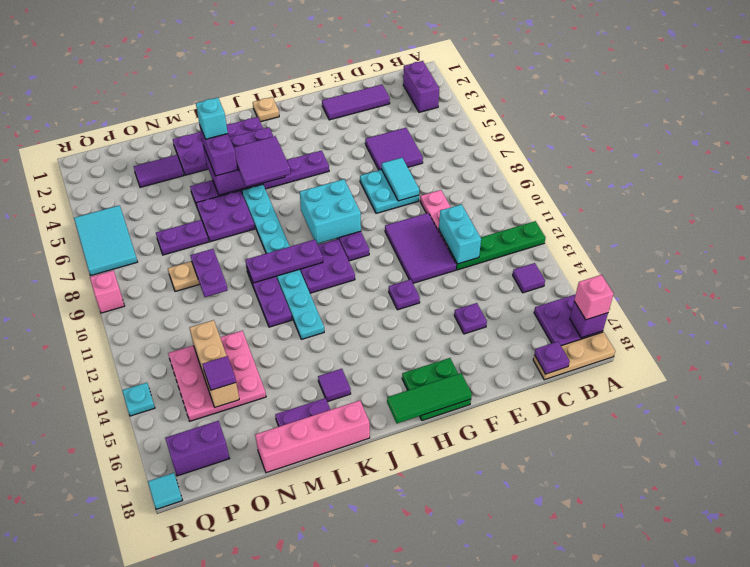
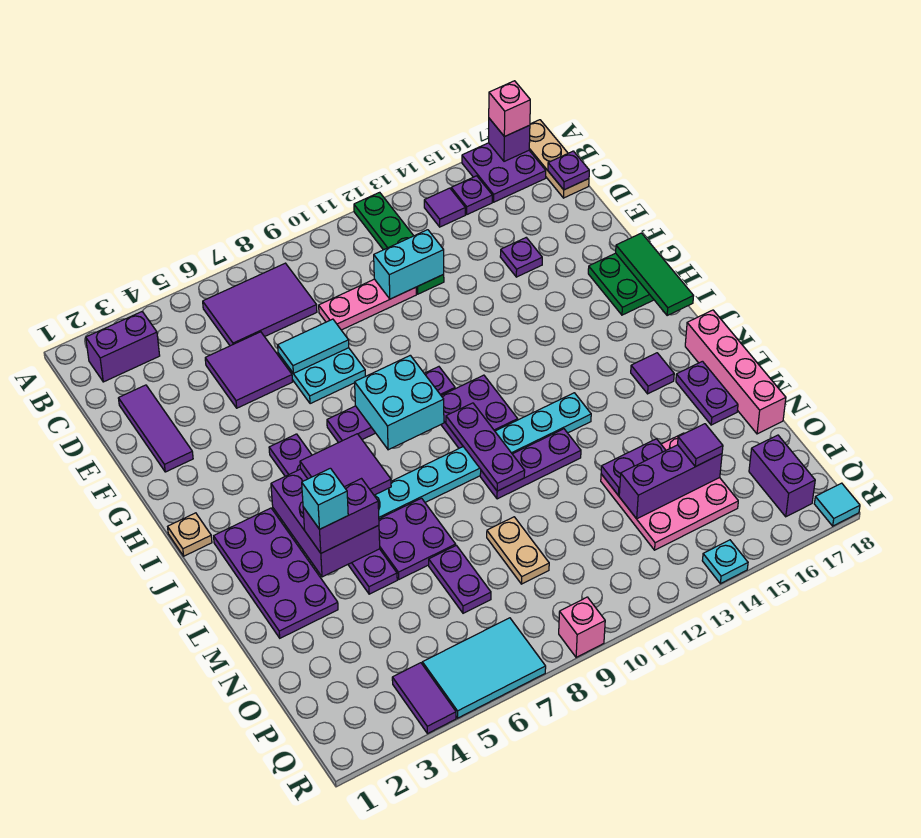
purple 2x3 tile [385,213,456,283] -> purple 2x3 tile moved to [203,263,317,346]
purple 1x1 plate [389,279,420,310] -> purple 1x1 plate moved to [451,176,492,214]
purple 1x2 tile [134,155,184,187] -> purple 1x2 tile moved to [392,663,456,734]
purple 1x2 plate [190,249,228,297] -> purple 1x2 plate moved to [601,439,666,495]
tan 1x3 brick [190,320,239,408] -> purple 1x3 brick [619,445,722,519]

